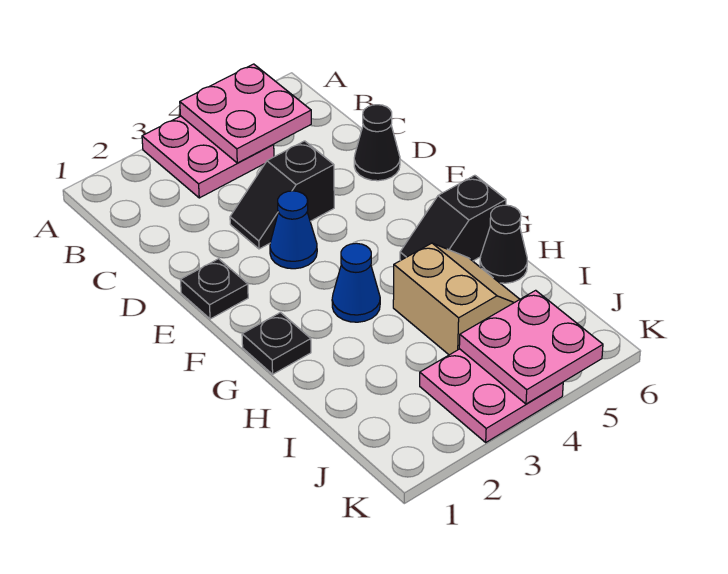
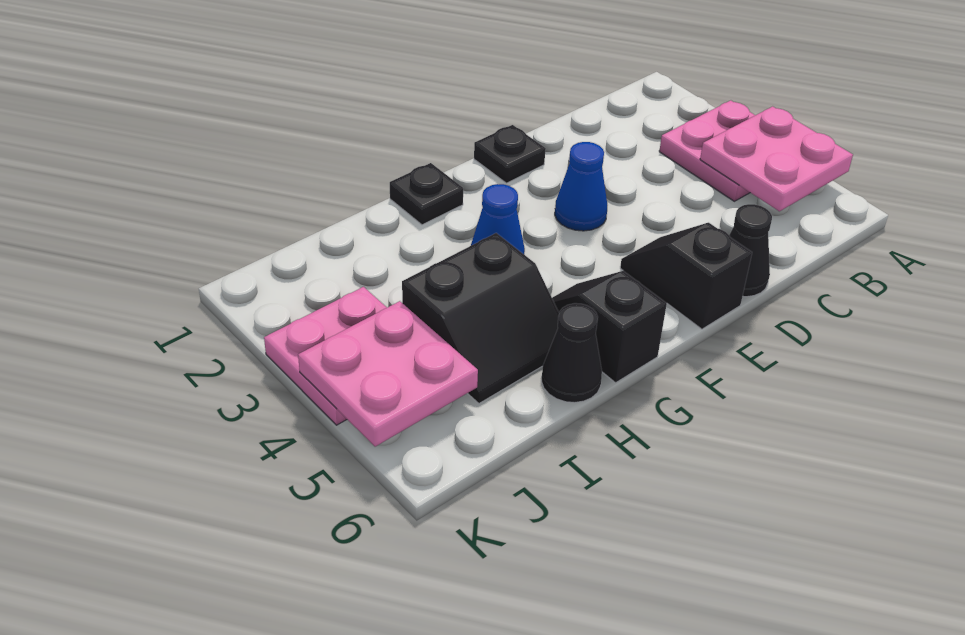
black 1x2 slope [230,141,334,249] -> black 1x2 slope moved to [620,223,752,329]
tan 2x2 slope [393,243,520,355] -> black 2x2 slope [402,233,559,403]

